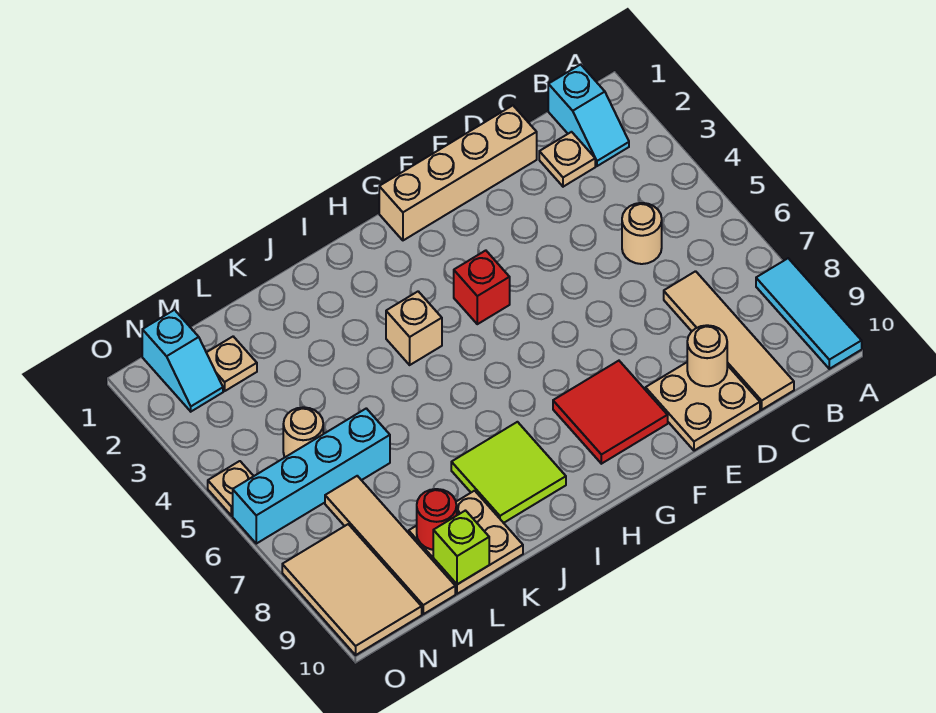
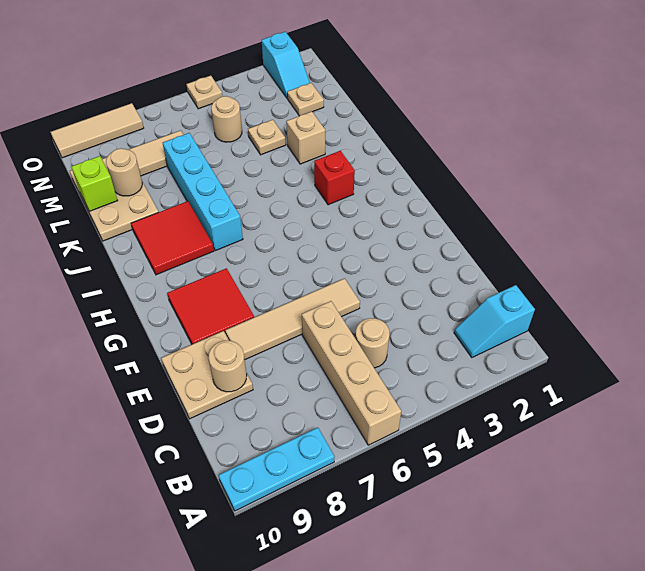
cyan 1x3 tile [756,258,862,369] -> cyan 1x3 plate [218,427,335,511]
tan 1x1 plate [539,132,595,187] -> tan 1x1 plate moved to [248,120,286,155]
tan 1x4 tile [664,271,794,410] -> tan 1x4 tile moved to [225,278,360,360]
tan 1x4 brick [379,106,537,240] -> tan 1x4 brick moved to [302,301,401,445]
red 1x1 brick [454,250,510,324] -> red 1x1 brick moved to [314,151,355,205]
tan 1x1 brick [386,291,442,365] -> tan 1x1 brick moved to [286,111,325,164]
lime 2x2 tile [451,422,566,523] -> red 2x2 tile [131,201,214,275]
cyan 1x4 brick [233,408,390,544] -> cyan 1x4 brick moved to [163,133,243,251]
red 1x1 round brick [417,489,457,550] -> tan 1x1 round brick [106,148,142,196]
cyan 1x2 slope [142,310,223,412] -> cyan 1x2 slope turned to [262,32,310,98]
tan 2x3 tile [282,524,422,655] -> tan 1x3 tile [51,103,144,158]

